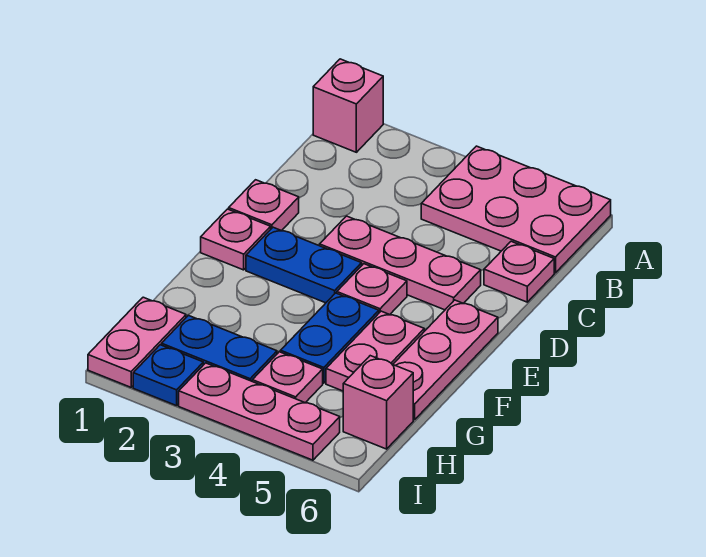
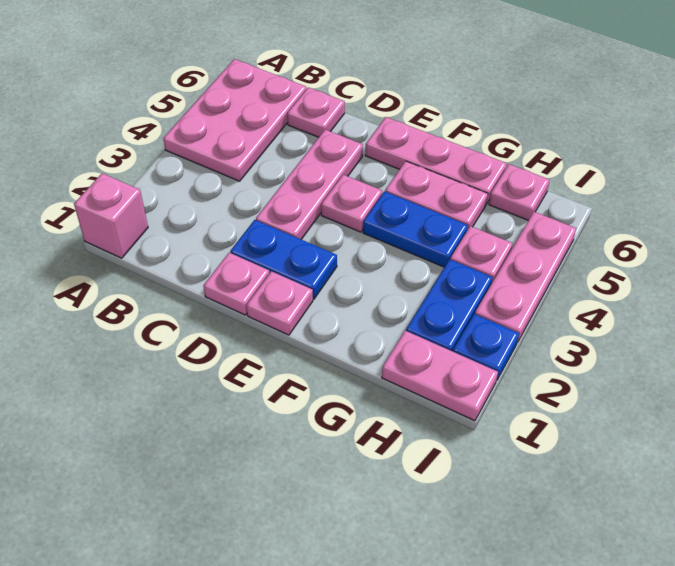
blue 1x2 plate [246,227,362,303] -> blue 1x2 plate turned to [230,220,337,299]
pink 1x1 brick [343,356,413,449] -> pink 1x1 plate [489,164,550,220]

